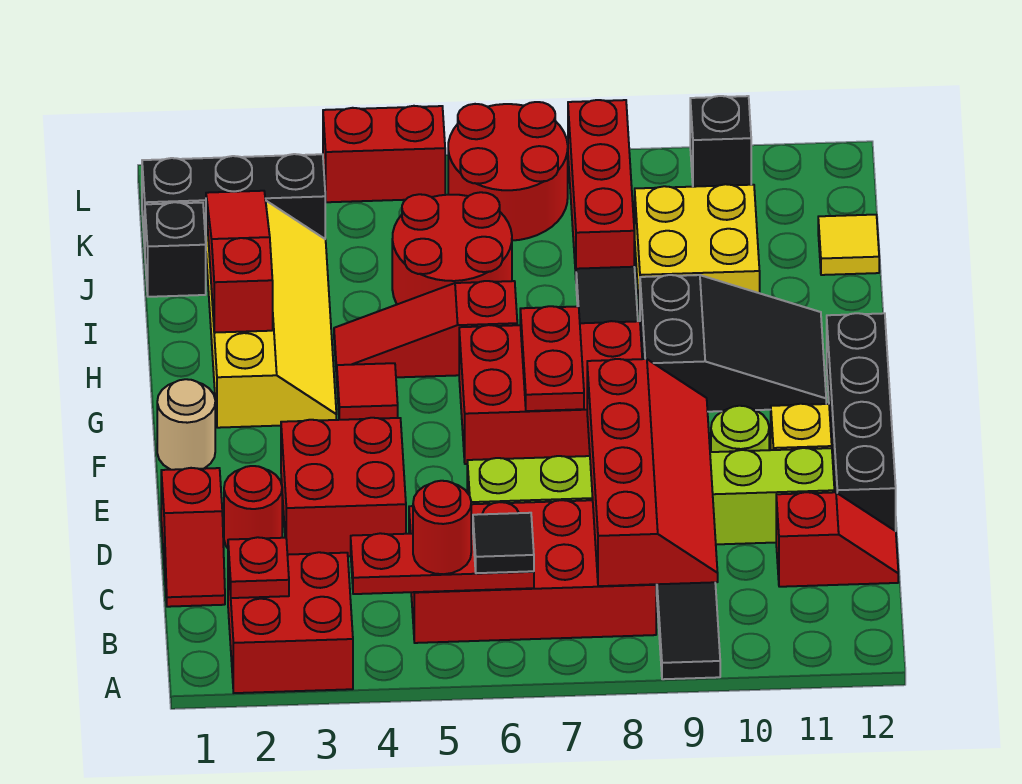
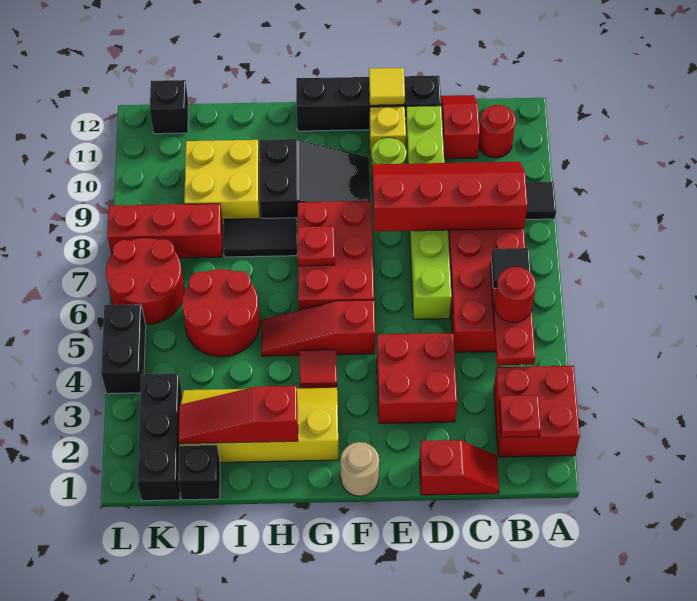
red 1x1 round brick [224,466,282,548] -> red 1x1 round brick moved to [479,105,516,158]
red 1x2 plate [520,306,584,411] -> red 1x1 plate [297,226,335,266]
black 2x3 slope [640,275,826,412] -> black 2x3 slope turned to [260,139,370,224]
red 1x3 slope [334,281,517,377] -> red 1x3 slope turned to [261,300,375,356]
yellow 1x1 tile [818,215,879,275] -> yellow 1x1 tile moved to [369,68,405,105]
red 1x2 brick [323,106,445,202] -> black 1x2 brick [101,304,146,394]
black 1x1 brick [690,96,751,187] -> black 1x1 brick moved to [150,80,189,134]

